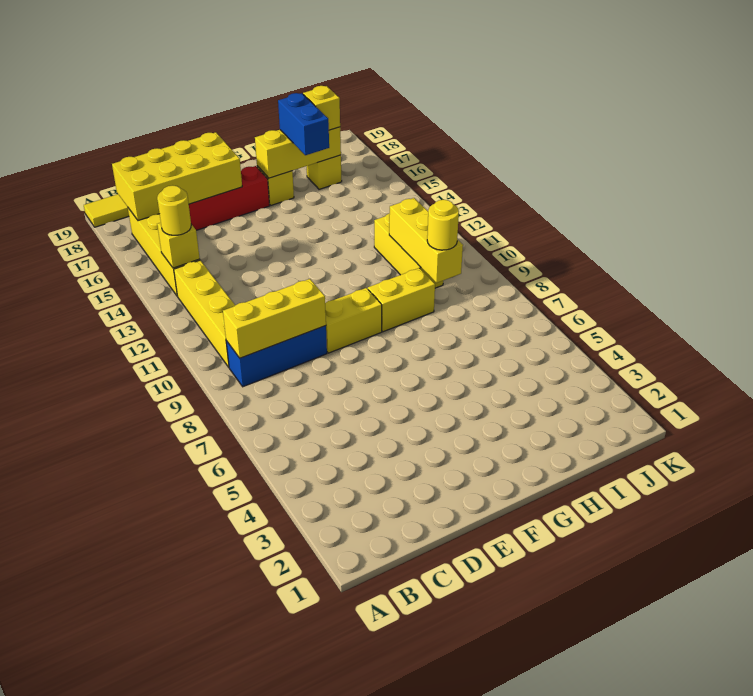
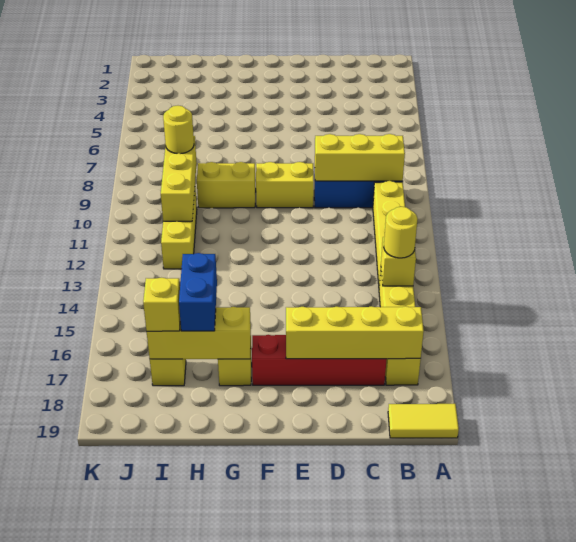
yellow 2x4 brick [112,132,242,221] -> yellow 1x4 brick [286,306,424,359]

